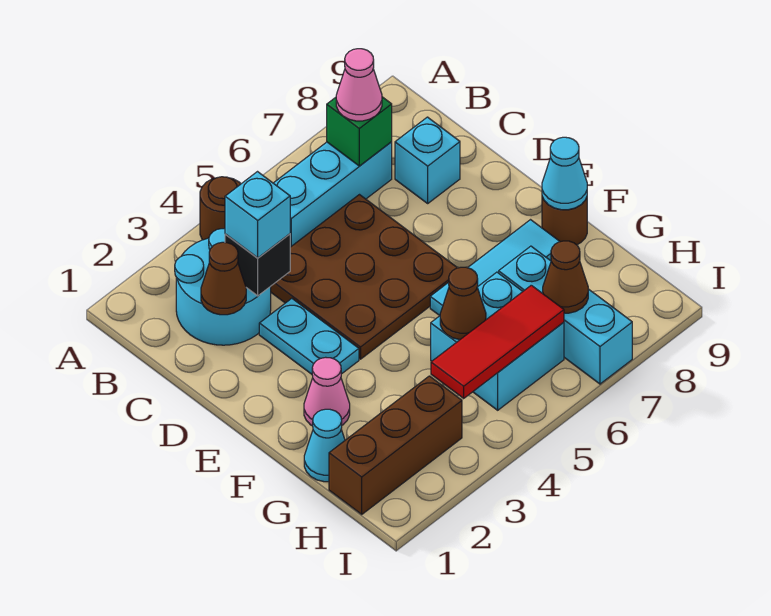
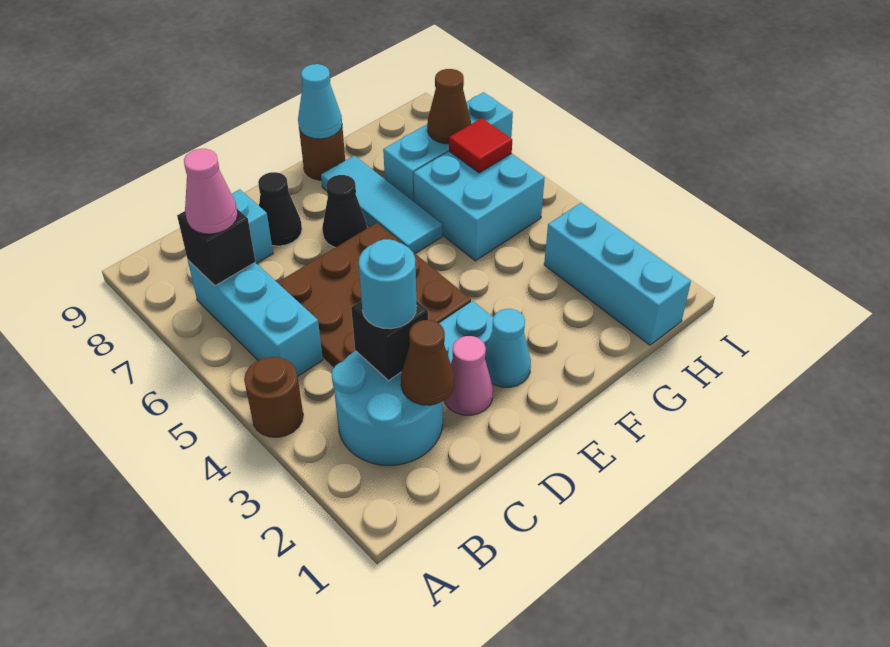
green 1x1 brick [327,97,392,166] -> black 1x1 brick [177,209,255,286]
cyan 1x1 brick [225,172,290,258] -> cyan 1x1 round brick [359,239,417,329]
none -> black 1x1 cone [258,172,302,246]
none -> black 1x1 cone [322,175,367,247]
pink 1x1 cone [304,357,350,426] -> pink 1x1 cone moved to [444,336,493,415]
cyan 1x1 cone [304,409,345,482] -> cyan 1x1 cone moved to [485,309,531,387]
brown 1x1 cone [440,267,486,340] -> none
brown 1x3 brick [329,376,462,514] -> cyan 1x3 brick [544,203,691,345]
red 1x3 tile [431,285,564,398] -> red 1x1 tile [449,118,512,173]

